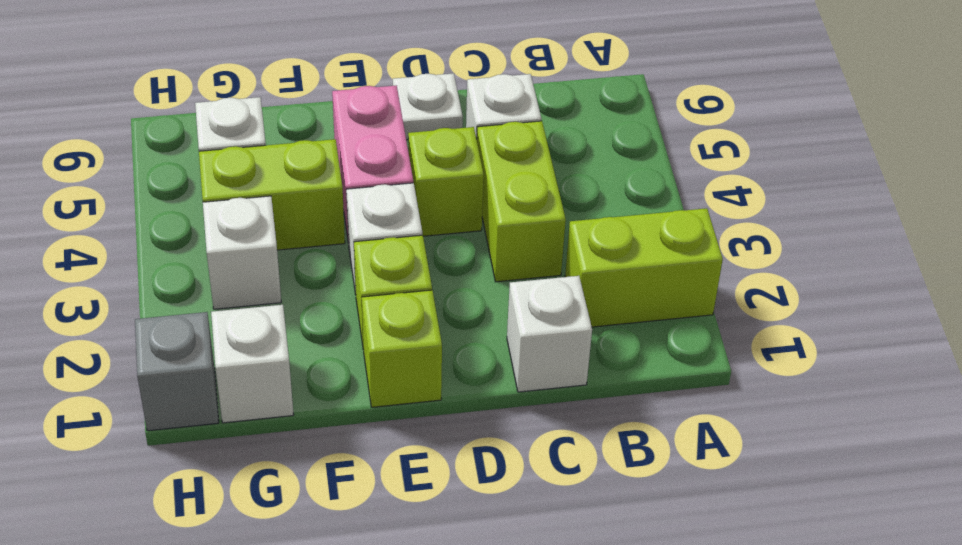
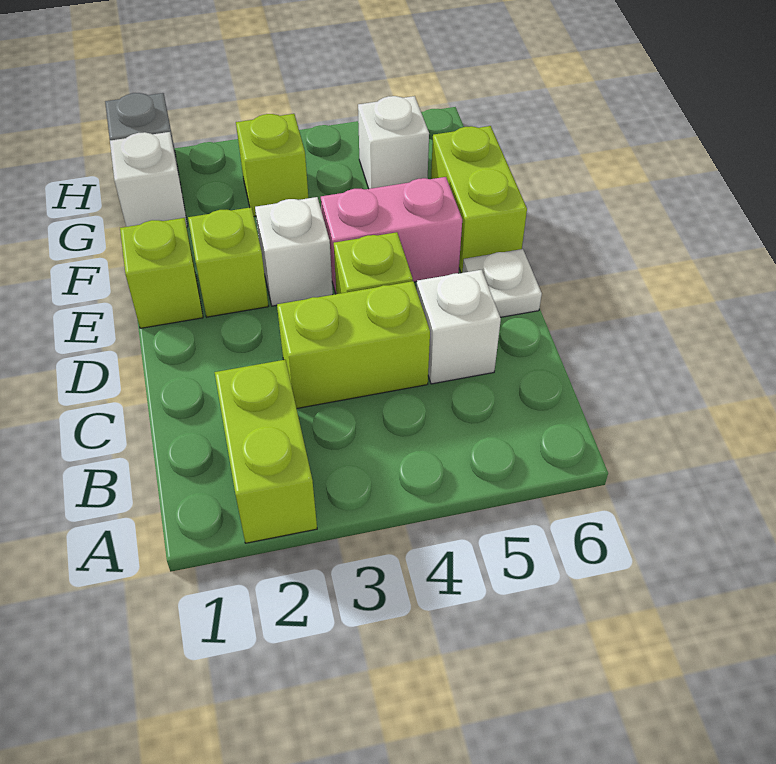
white 1x1 brick [507,276,592,392] -> none
lime 1x2 brick [199,139,345,250] -> lime 1x2 brick moved to [431,126,527,273]
white 1x1 brick [203,196,281,309] -> lime 1x1 brick [236,114,308,216]

